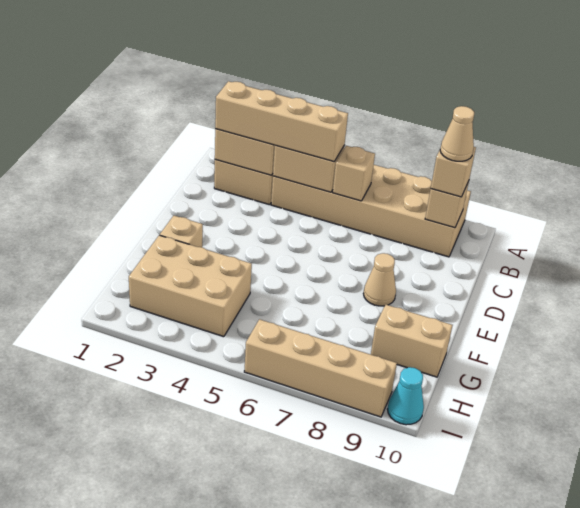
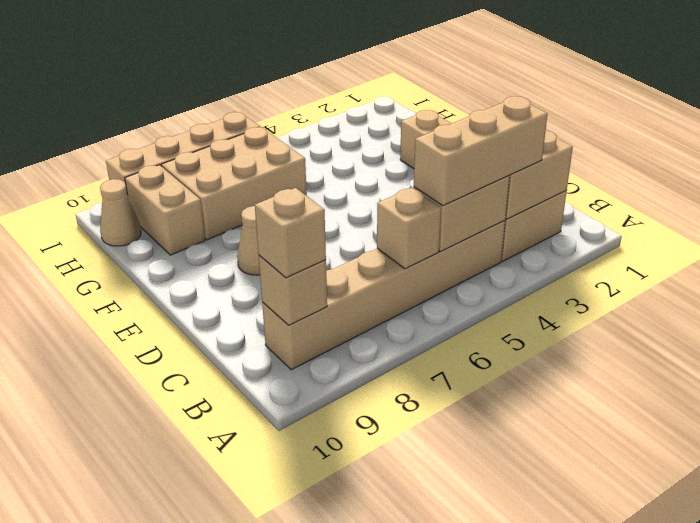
tan 2x6 brick [271,165,471,257] -> tan 1x6 brick [262,220,505,370]
tan 1x4 brick [215,81,348,162] -> tan 1x3 brick [414,96,548,206]
tan 1x1 cone [440,106,474,161] -> tan 1x1 cone moved to [100,179,141,246]
tan 2x3 brick [129,235,252,337] -> tan 2x3 brick moved to [161,127,307,240]
tan 1x2 brick [371,305,452,377] -> tan 1x2 brick turned to [125,165,205,255]
cyan 1x1 cone [387,367,424,425] -> none

